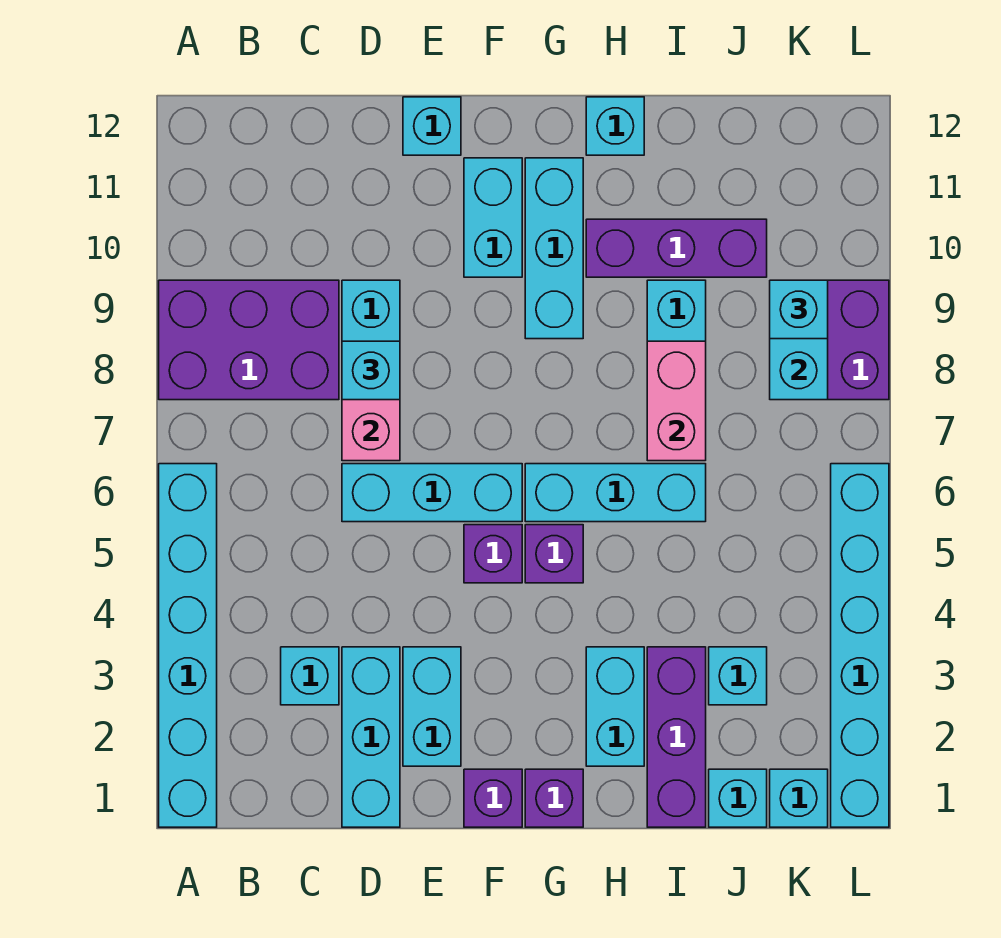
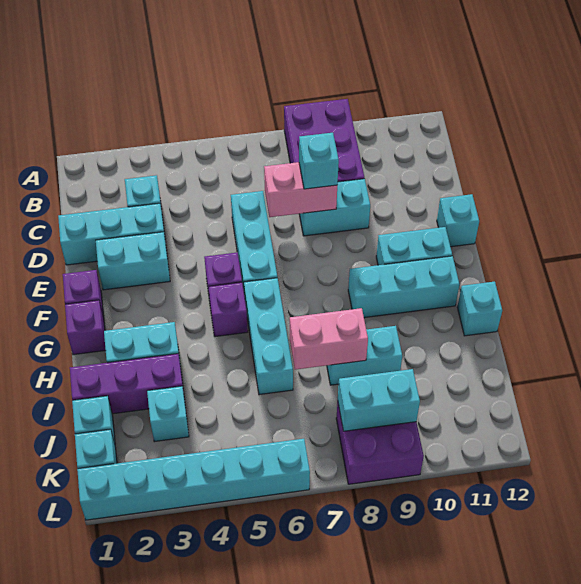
cyan 1x6 brick [159,464,217,827] -> none
purple 1x3 brick [586,219,767,277] -> none
cyan 1x1 brick [770,280,828,339] -> none

